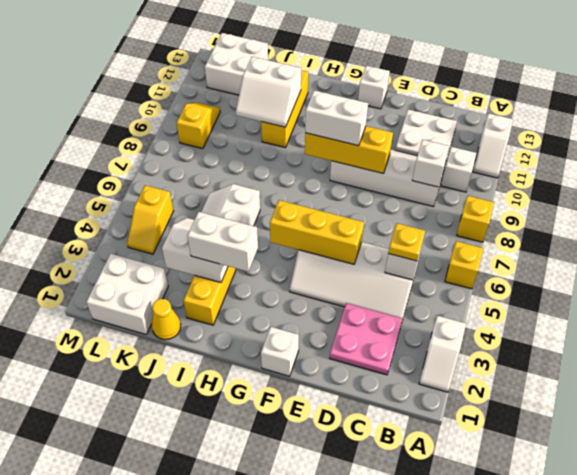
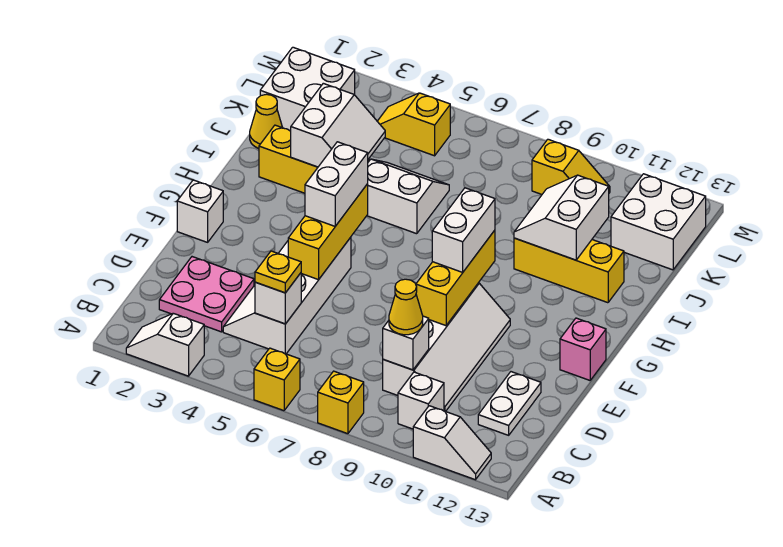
white 1x2 slope [473,113,513,178] -> white 1x2 slope turned to [413,406,491,480]
none -> yellow 1x1 cone [389,279,423,335]
white 2x2 plate [395,110,457,163] -> white 1x2 plate [478,372,541,435]
white 1x1 brick [358,66,390,109] -> pink 1x1 brick [560,318,606,380]
white 1x2 brick [188,212,258,272] -> white 1x2 brick moved to [305,142,368,226]

